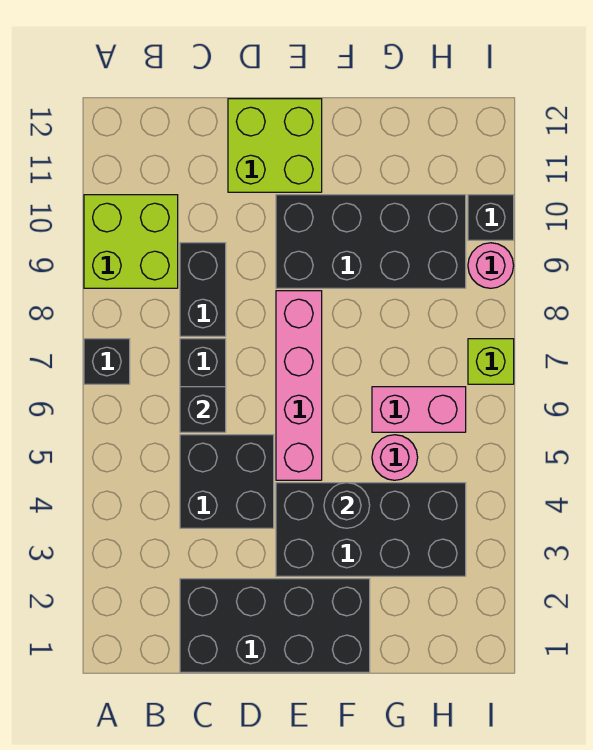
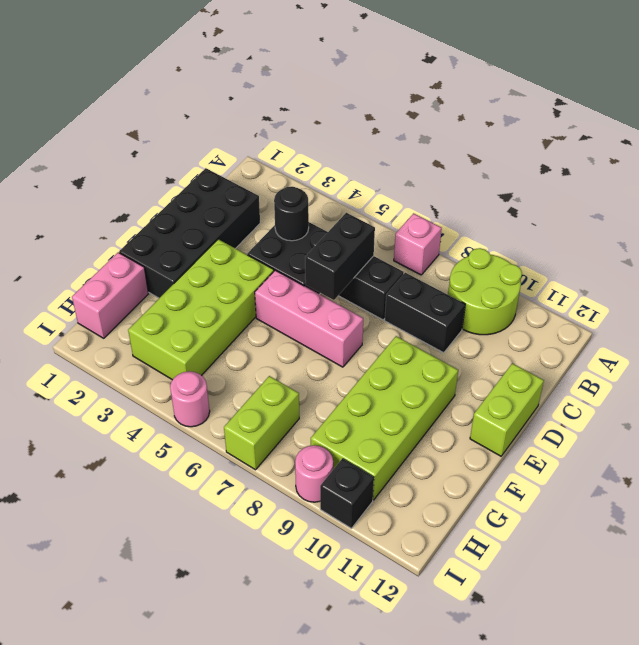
black 1x1 brick [84,339,130,384] -> pink 1x1 brick [394,213,442,275]
lime 2x2 brick [84,195,178,288] -> lime 2x2 round brick [448,248,522,335]
black 1x1 brick [180,387,226,432] -> black 1x2 brick [305,213,375,300]
lime 2x2 brick [228,99,322,192] -> lime 1x2 brick [470,363,544,456]
black 2x4 brick [276,483,466,576] -> lime 2x4 brick [128,239,274,380]
pink 1x4 brick [276,291,322,480] -> pink 1x3 brick [255,270,363,367]
black 2x4 brick [276,195,466,288] -> lime 2x4 brick [311,336,458,500]
black 1x1 round brick [324,483,370,528] -> black 1x1 round brick moved to [274,187,309,241]
pink 1x1 round brick [372,435,418,480] -> pink 1x1 round brick moved to [170,371,210,427]
pink 1x2 brick [372,387,466,432] -> pink 1x2 brick moved to [72,252,148,338]
lime 1x1 brick [468,339,514,384] -> lime 1x2 brick [224,376,299,470]

